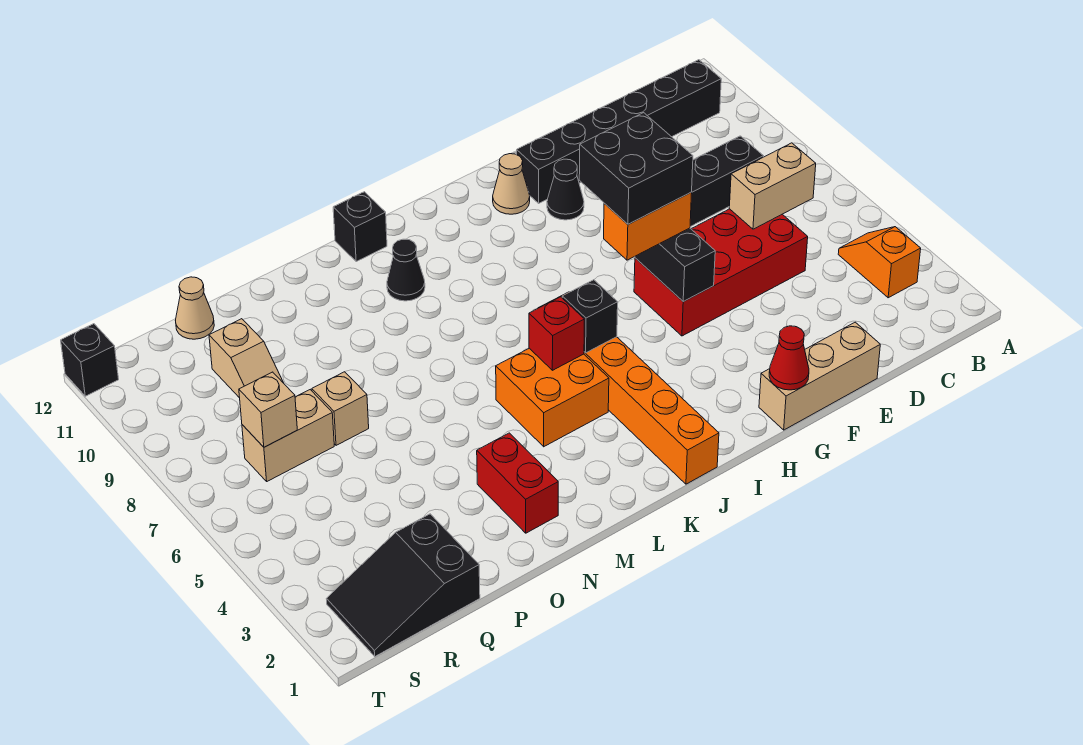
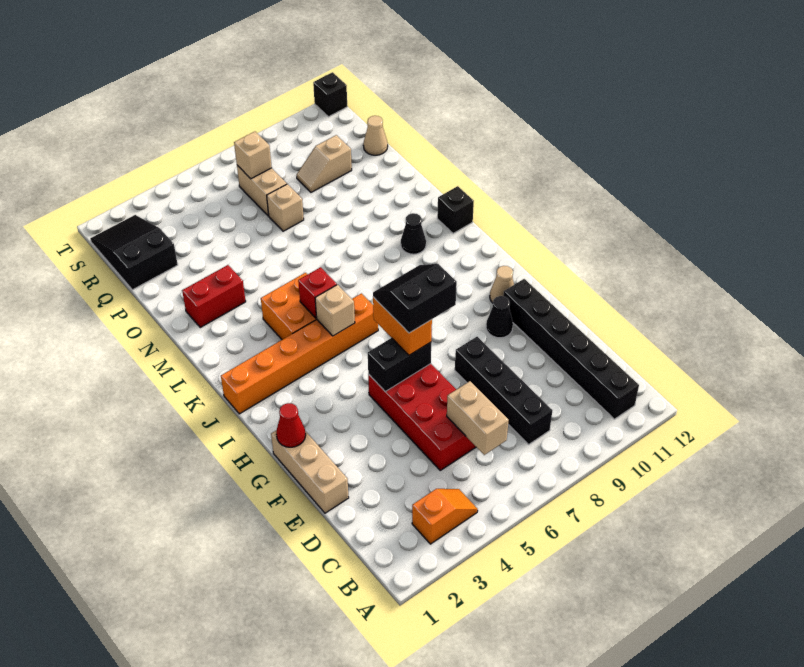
black 2x2 brick [579,113,693,224] -> black 2x2 slope [373,264,457,333]
black 1x1 brick [562,280,618,353] -> tan 1x1 brick [315,285,355,336]

